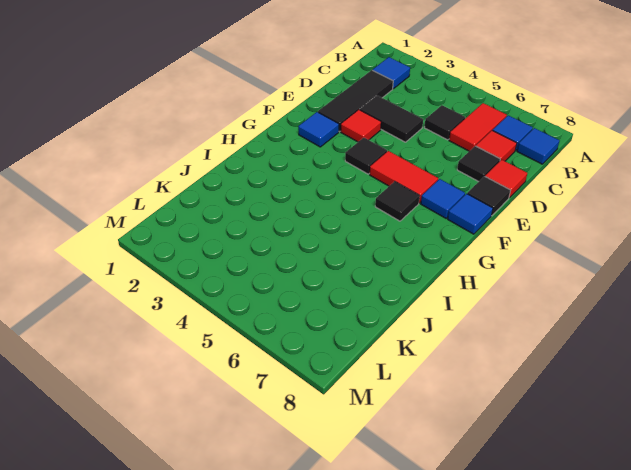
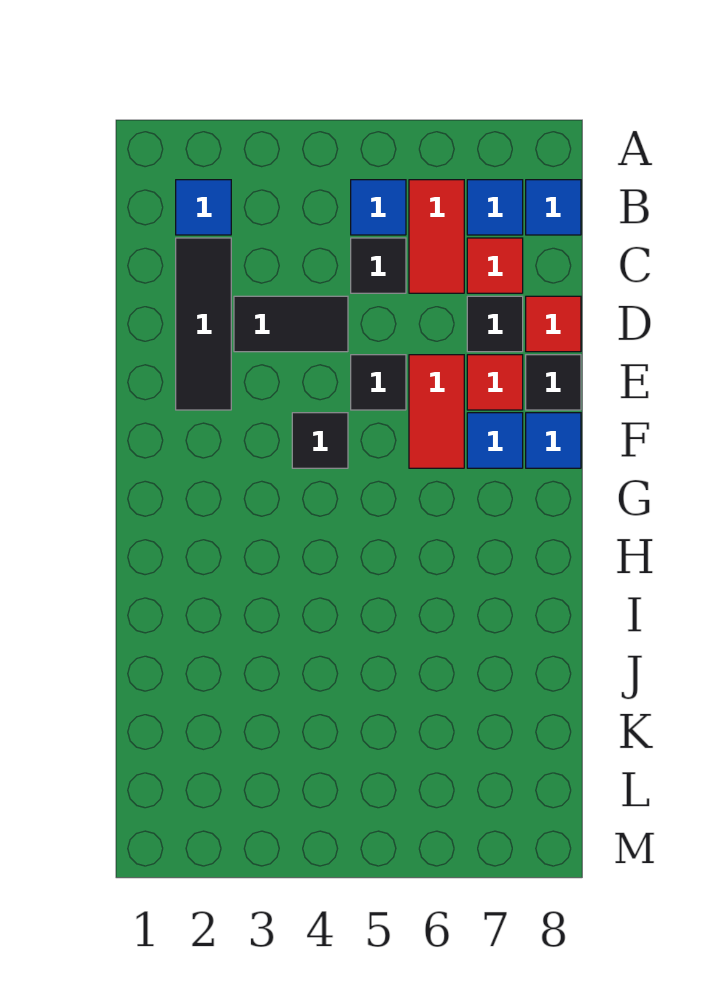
red 1x1 tile [341,110,381,142] -> red 1x1 tile moved to [467,355,523,410]
blue 1x1 tile [298,112,339,147] -> blue 1x1 tile moved to [351,180,406,235]
red 1x2 tile [370,151,438,203] -> red 1x2 tile turned to [409,355,464,468]
black 1x1 tile [375,182,419,221] -> black 1x1 tile moved to [351,355,406,410]

